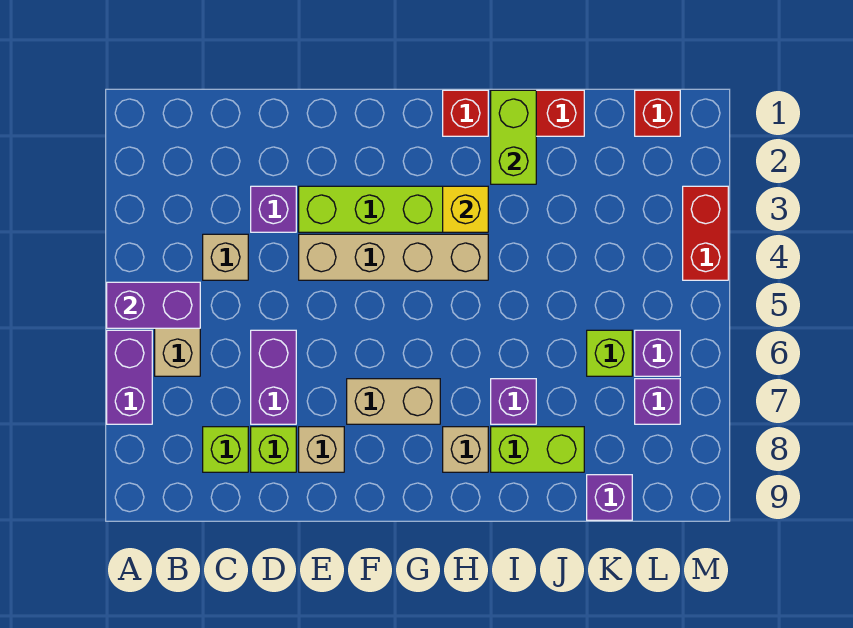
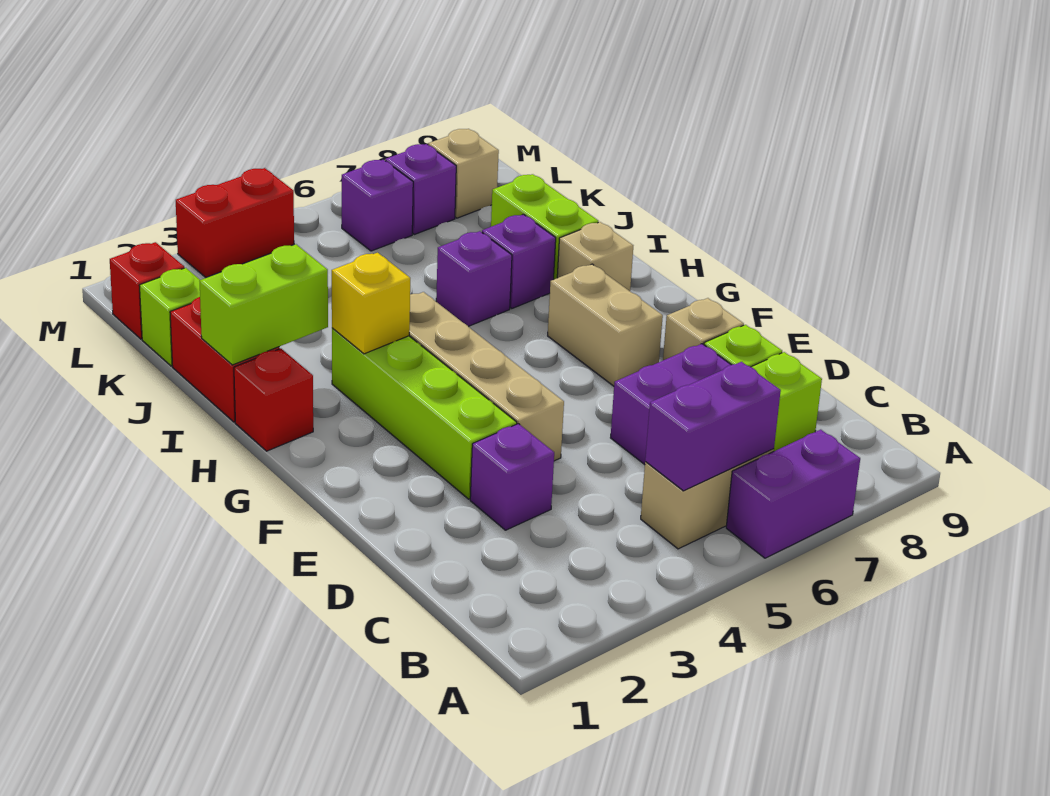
purple 1x2 brick [107,282,200,328] -> purple 1x2 brick turned to [645,362,781,491]
tan 1x1 brick [203,234,248,280] -> tan 1x1 brick moved to [428,129,499,218]
lime 1x1 brick [587,330,632,376] -> lime 1x1 brick moved to [139,268,200,366]
purple 1x1 brick [587,475,632,520] -> purple 1x1 brick moved to [436,231,512,326]

